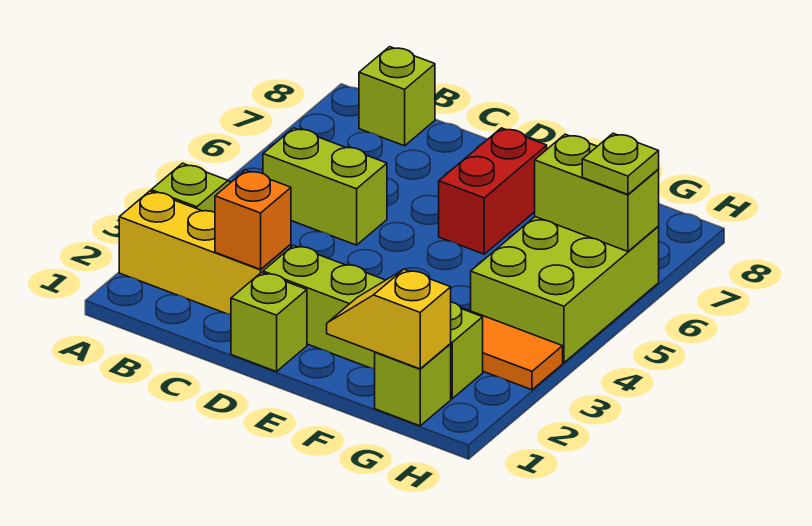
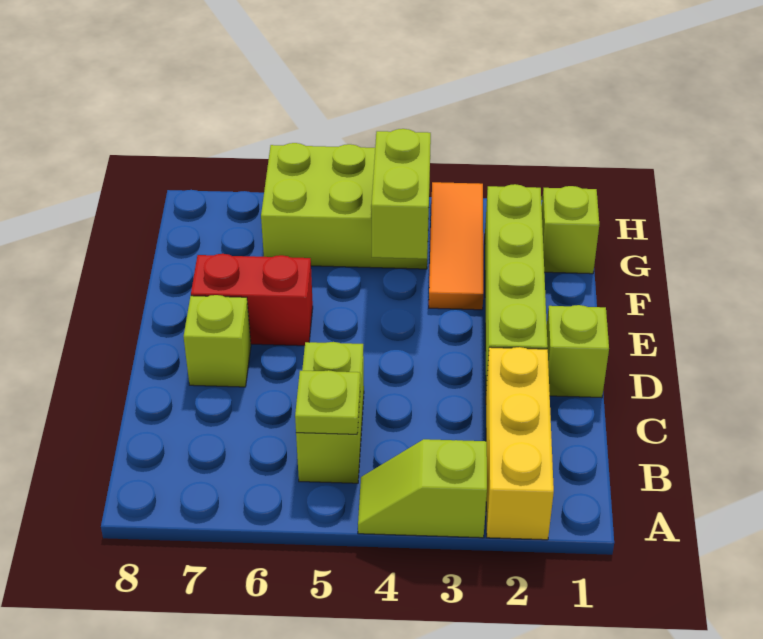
lime 1x1 brick [359,47,435,146] -> lime 1x1 brick moved to [184,295,251,387]
orange 1x1 brick [215,170,291,269] -> none
yellow 1x2 slope [327,269,451,369] -> none
lime 1x2 brick [535,134,659,251] -> lime 1x2 brick moved to [371,129,431,259]
lime 1x1 plate [582,133,659,194] -> lime 1x1 plate moved to [295,370,360,434]

